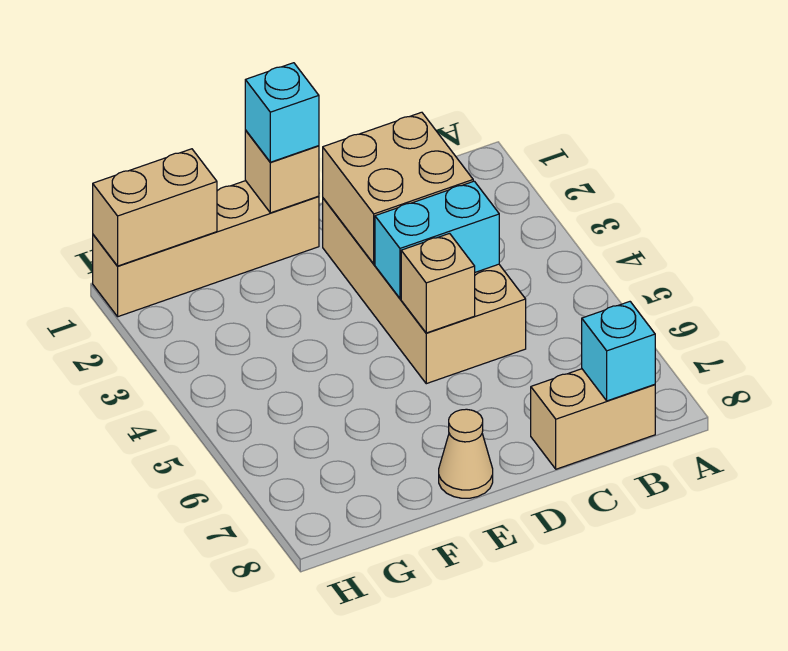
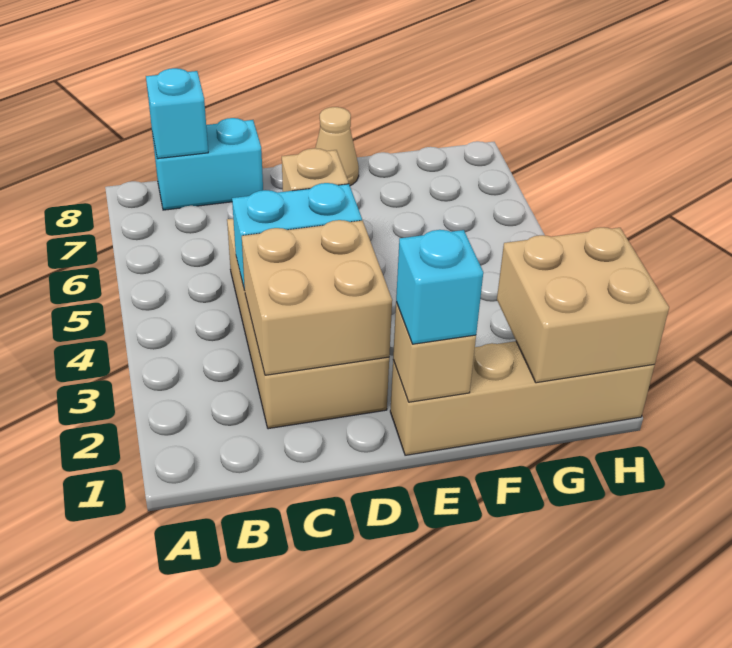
tan 1x2 brick [531,369,655,469] -> cyan 1x2 brick [152,118,263,210]
tan 1x2 brick [93,149,217,266] -> tan 2x2 brick [497,227,669,383]

